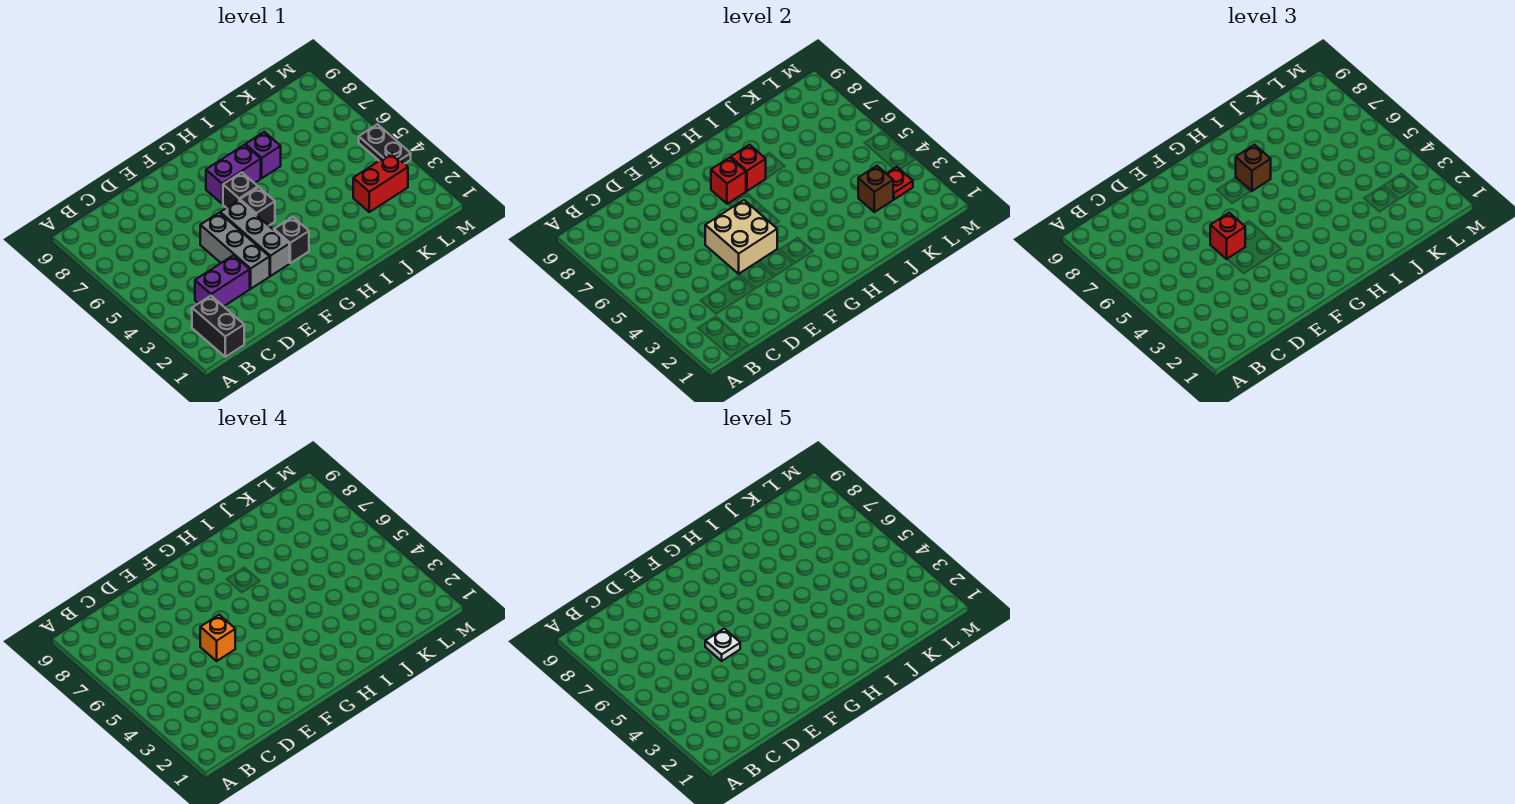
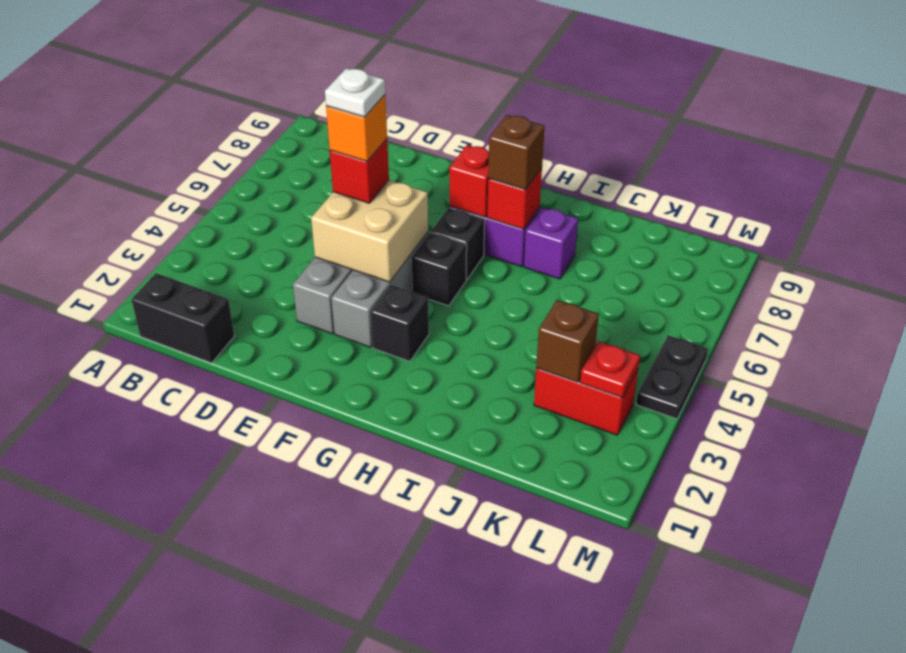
black 1x2 brick [192,296,244,357] -> black 1x2 brick turned to [131,273,234,363]
purple 1x2 brick [195,255,250,306] -> none

